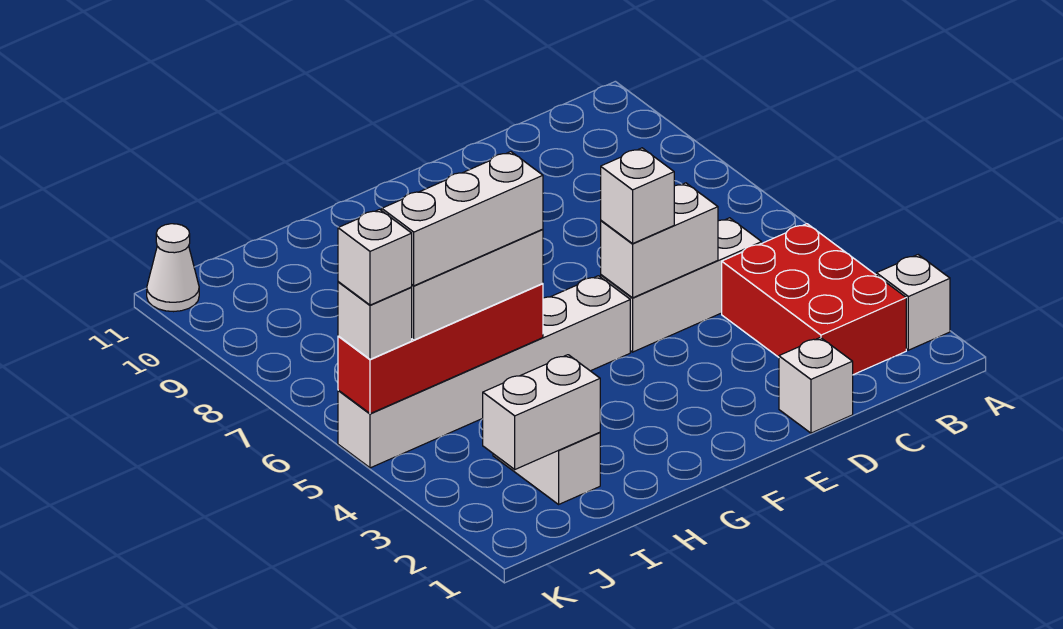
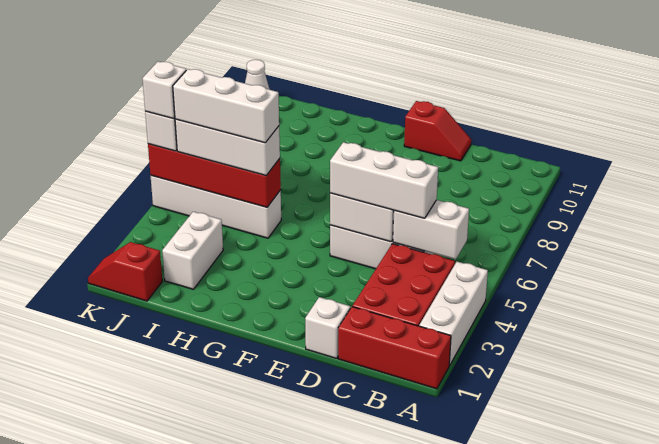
none -> red 1x3 brick [338,307,451,389]
white 1x1 brick [876,255,950,350] -> white 1x3 brick [419,262,488,365]
none -> red 1x2 slope [404,101,471,161]
white 1x1 brick [601,148,674,243] -> white 1x3 brick [330,142,438,218]
white 1x6 brick [338,276,630,468] -> white 1x4 brick [151,176,281,238]
white 1x2 brick [483,355,600,469] -> white 1x2 brick moved to [393,200,469,260]
none -> red 1x2 slope [88,242,162,301]

